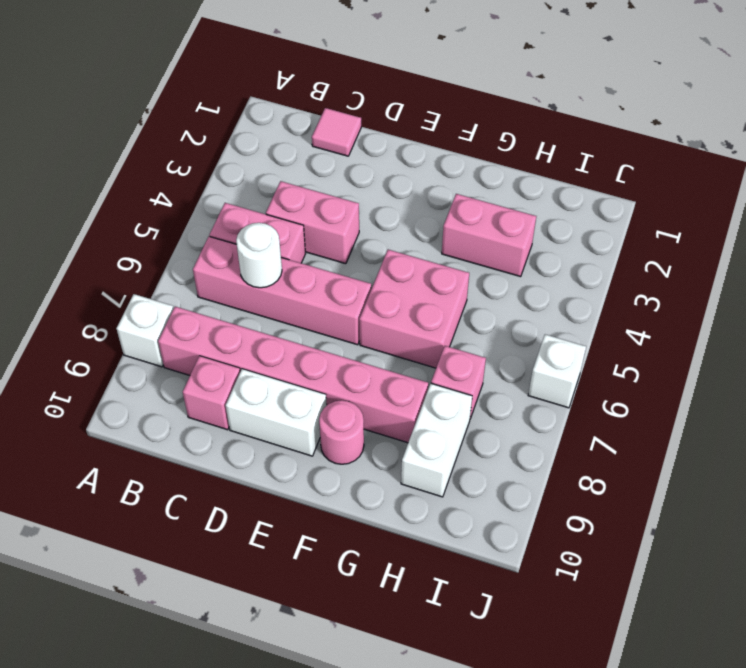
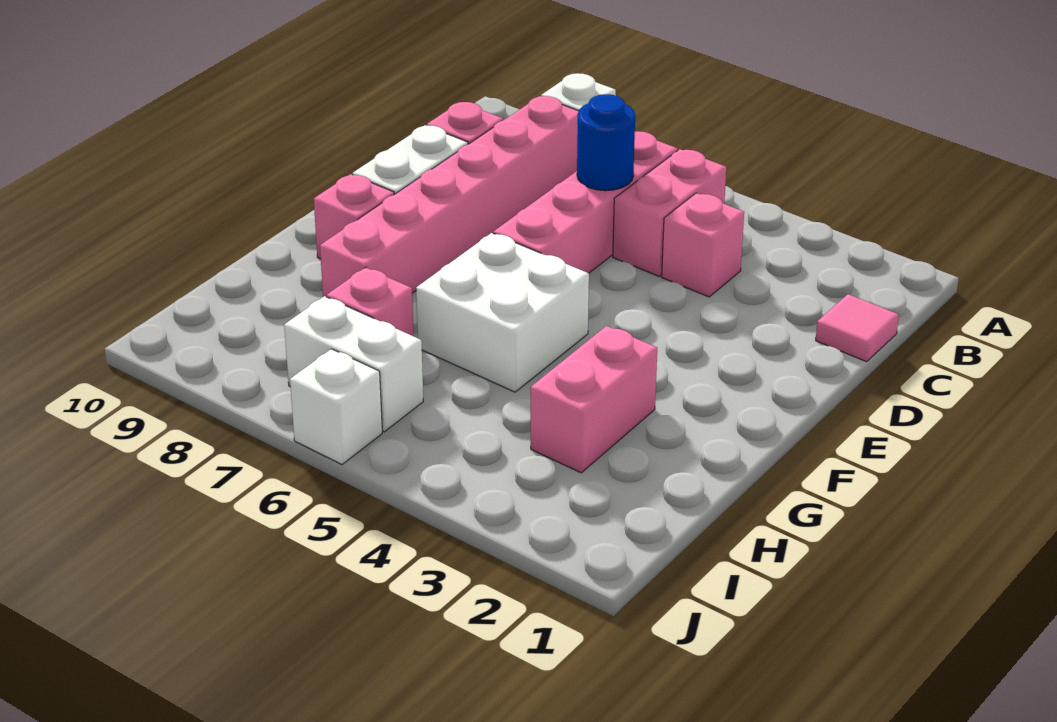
pink 1x2 brick [266,181,359,264] -> pink 1x1 brick [662,193,744,297]
white 1x1 round brick [236,223,282,288] -> blue 1x1 round brick [577,94,635,191]
pink 2x2 brick [359,250,469,368] -> white 2x2 brick [416,233,589,392]
pink 1x1 round brick [319,400,364,464] -> pink 1x1 brick [314,174,394,259]
white 1x2 brick [401,384,472,497] -> white 1x2 brick moved to [284,296,423,432]

